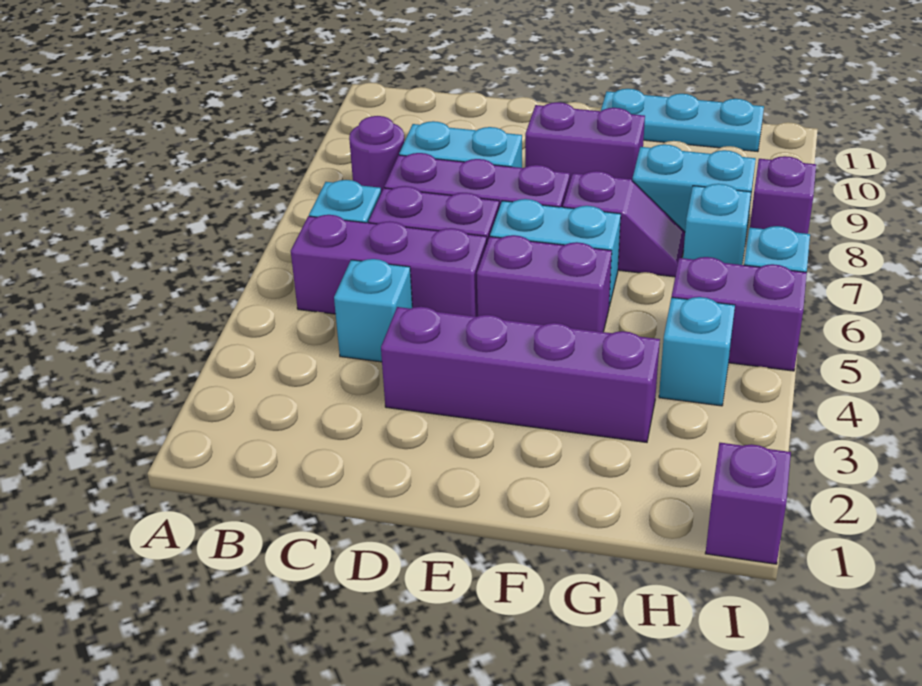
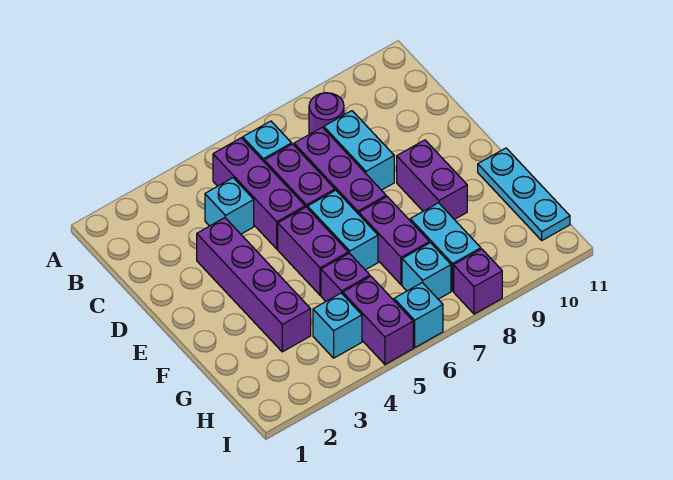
purple 1x2 slope [563,171,685,277] -> purple 1x2 brick [359,197,429,285]
purple 1x1 brick [705,443,791,564] -> purple 1x1 brick moved to [321,253,370,301]

